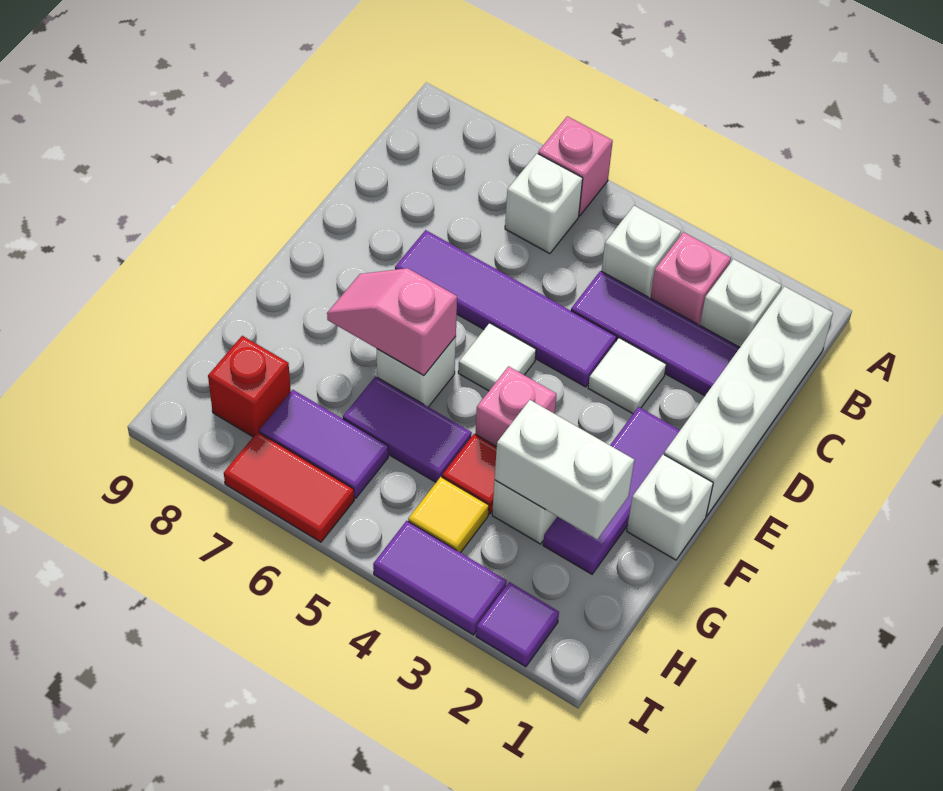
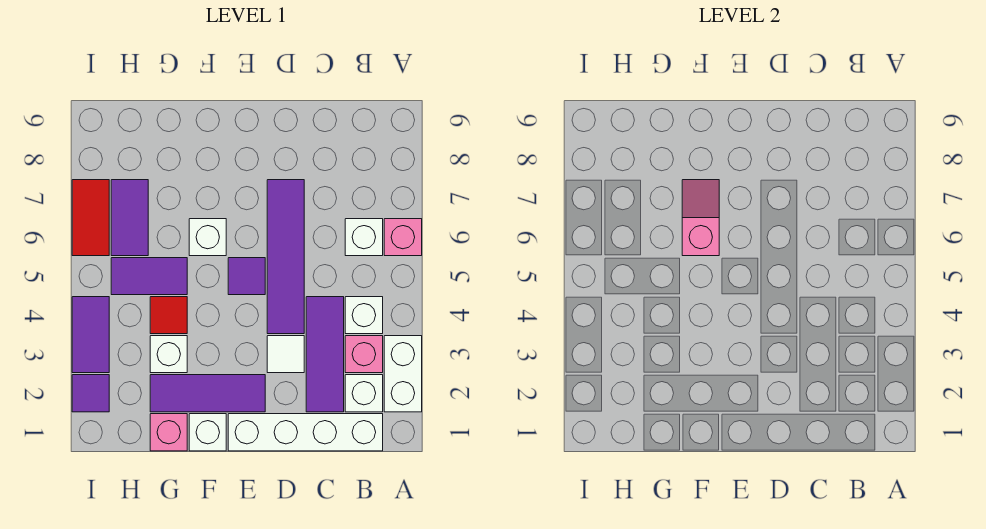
white 1x1 tile [458,323,536,391] -> purple 1x1 tile [228,258,265,295]
pink 1x1 brick [475,366,557,447] -> pink 1x1 brick moved to [150,414,187,451]
white 1x2 brick [495,400,634,539] -> white 1x2 brick moved to [384,336,422,412]
purple 1x2 tile [343,377,472,482] -> purple 1x2 tile turned to [111,258,187,295]
yellow 1x1 tile [408,477,489,553] -> none
red 1x1 brick [208,336,291,437] -> none

